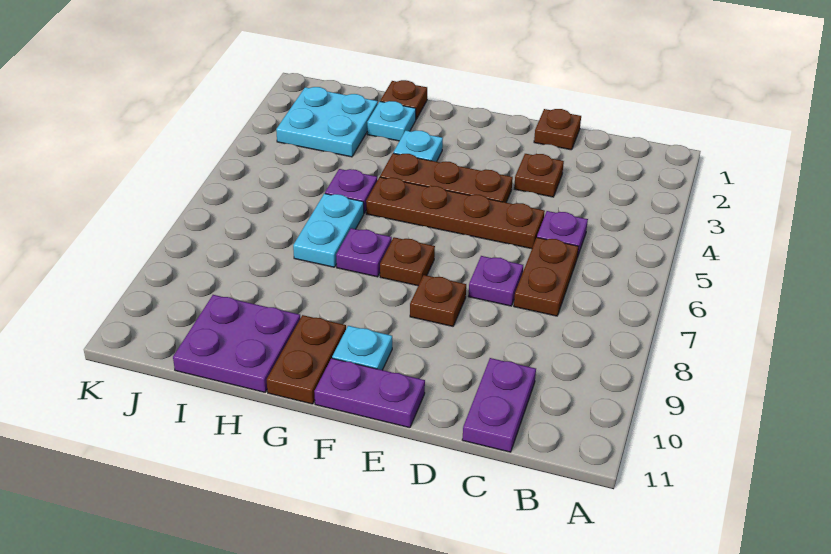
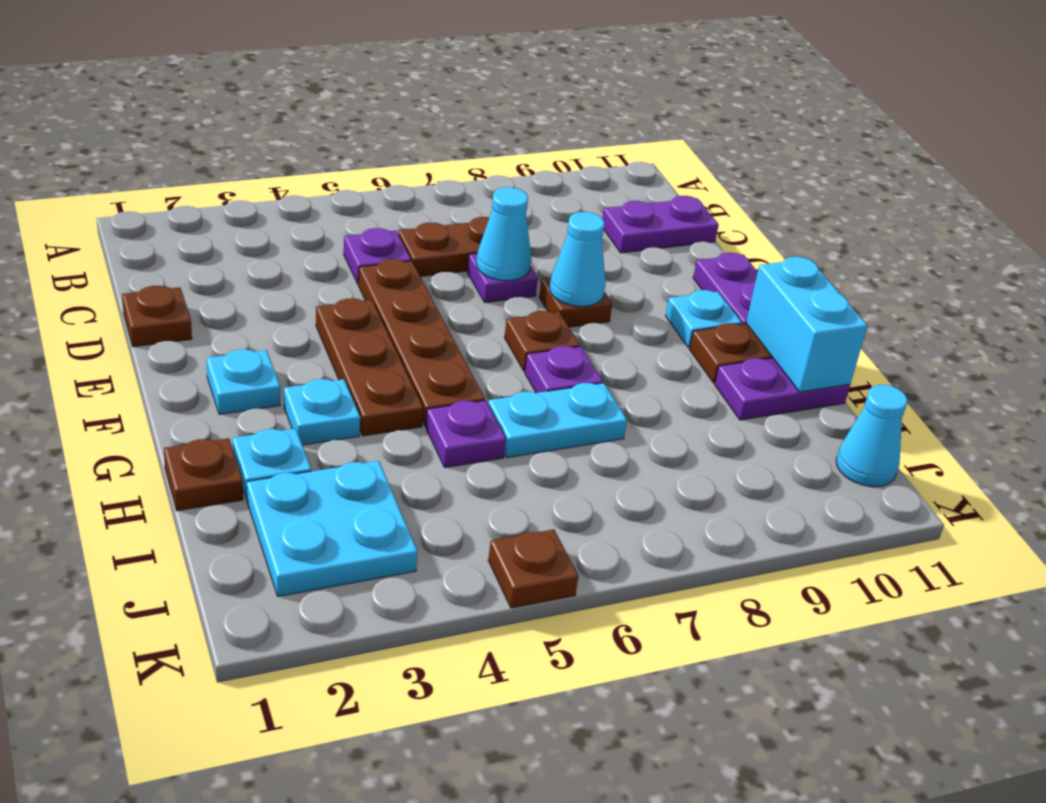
brown 1x1 plate [514,154,564,197] -> brown 1x1 plate moved to [488,529,579,608]
none -> cyan 1x1 cone [476,187,531,281]
none -> cyan 1x1 cone [550,212,606,306]
none -> cyan 1x1 plate [207,349,280,414]
none -> cyan 1x2 brick [746,257,867,392]
purple 2x2 plate [173,295,300,392] -> purple 1x2 plate [715,358,850,420]
none -> cyan 1x1 cone [836,385,908,487]

